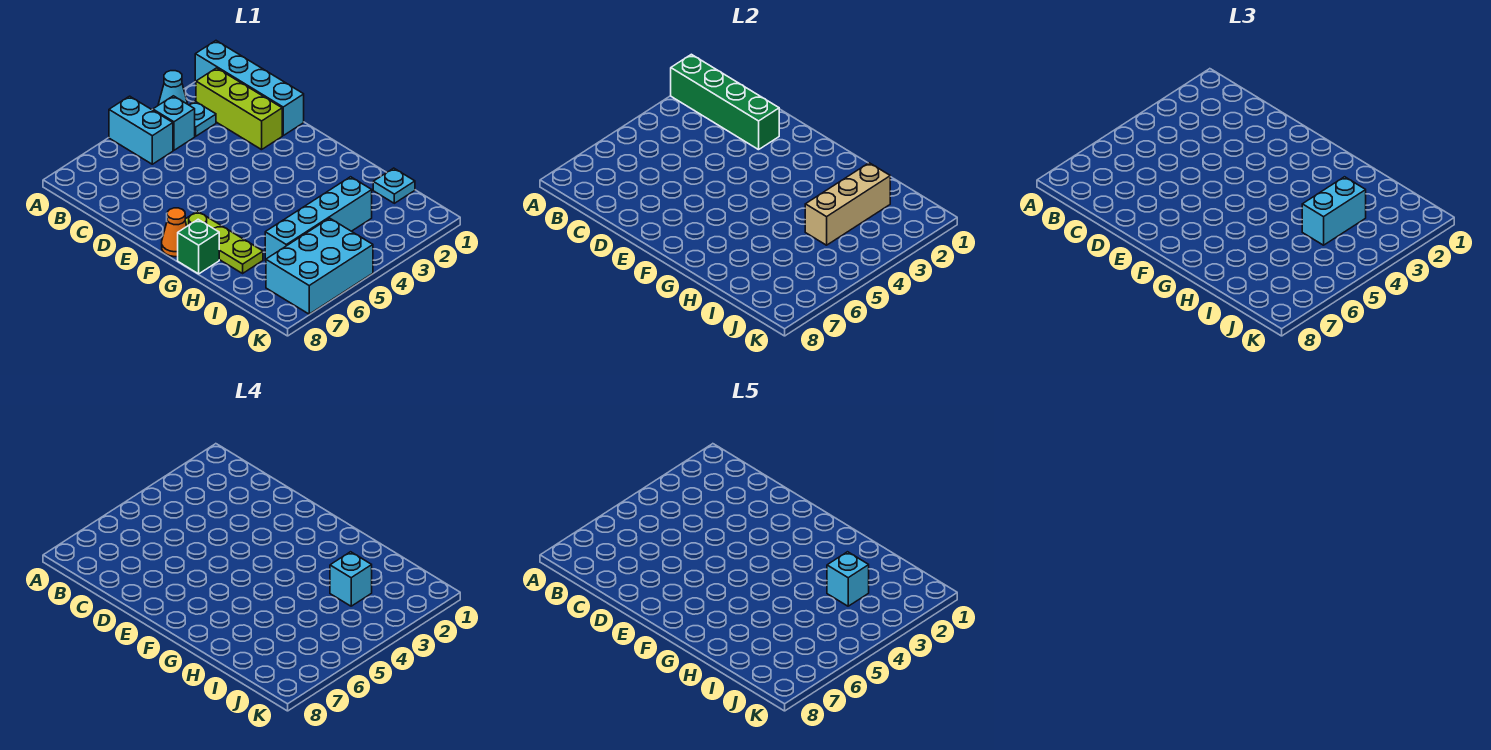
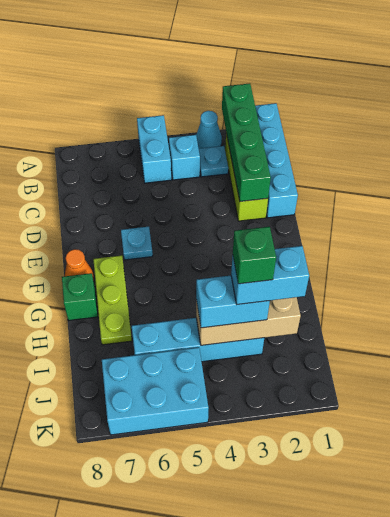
cyan 1x1 plate [373,168,415,203] -> cyan 1x1 plate moved to [121,227,153,260]
cyan 1x1 brick [330,552,372,606] -> cyan 1x2 brick [231,246,309,305]
cyan 1x1 brick [827,552,869,606] -> green 1x1 brick [233,227,276,284]

